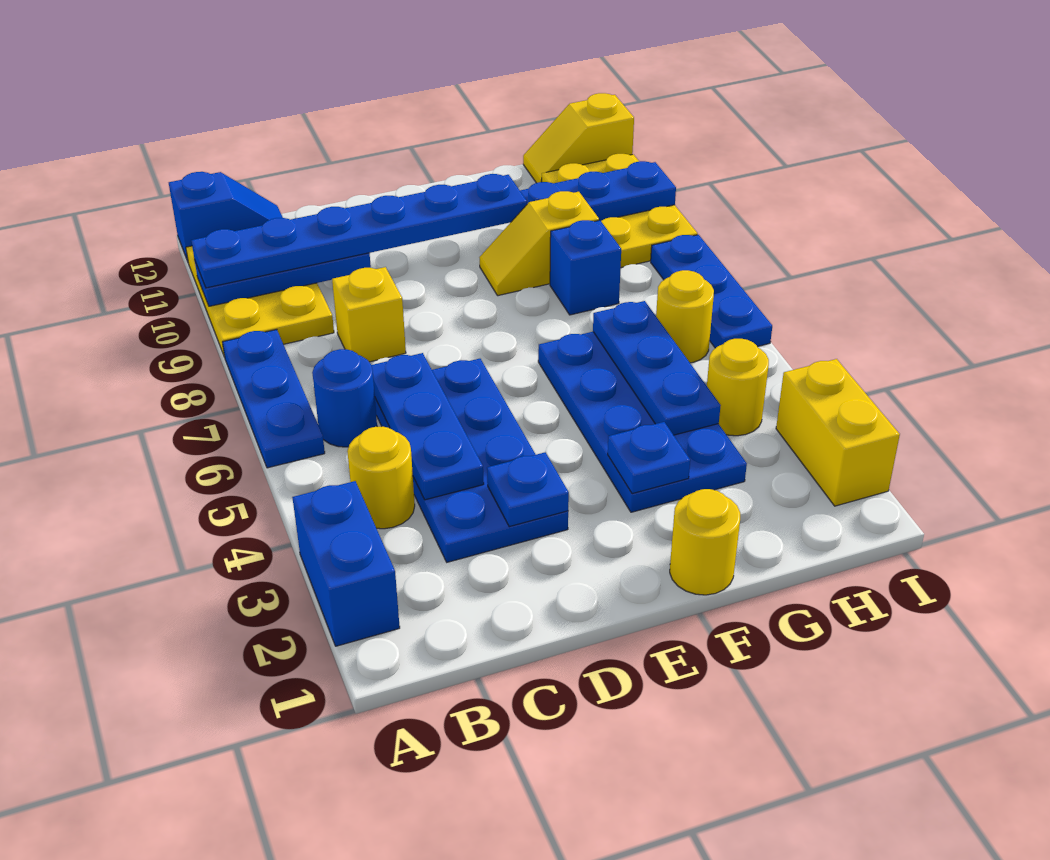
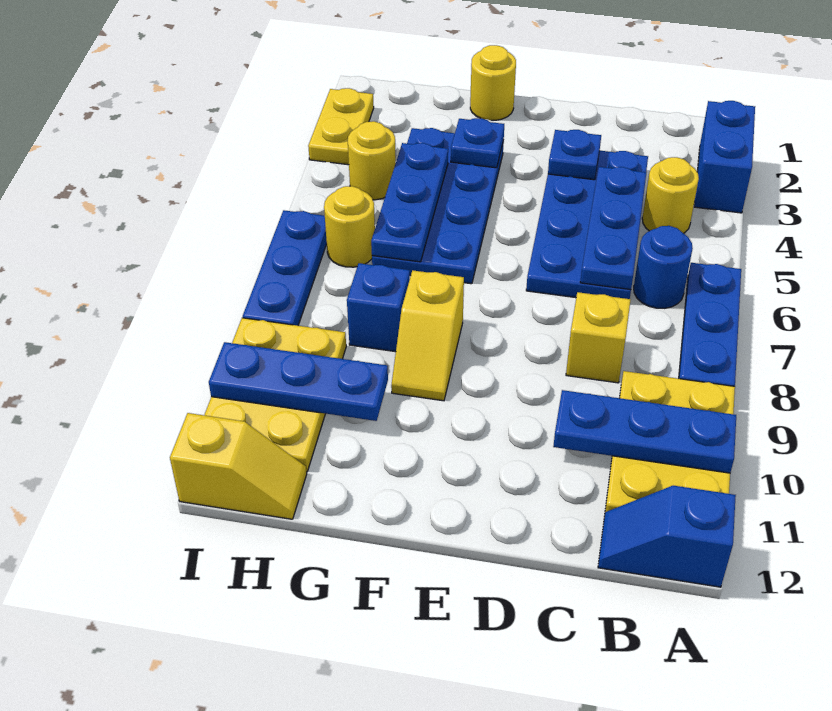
blue 1x6 plate [191,174,527,288] -> none
yellow 1x2 slope [480,191,599,296] -> yellow 1x2 slope turned to [391,270,464,401]
yellow 1x2 brick [776,359,900,506] -> yellow 1x2 plate [308,88,374,165]

